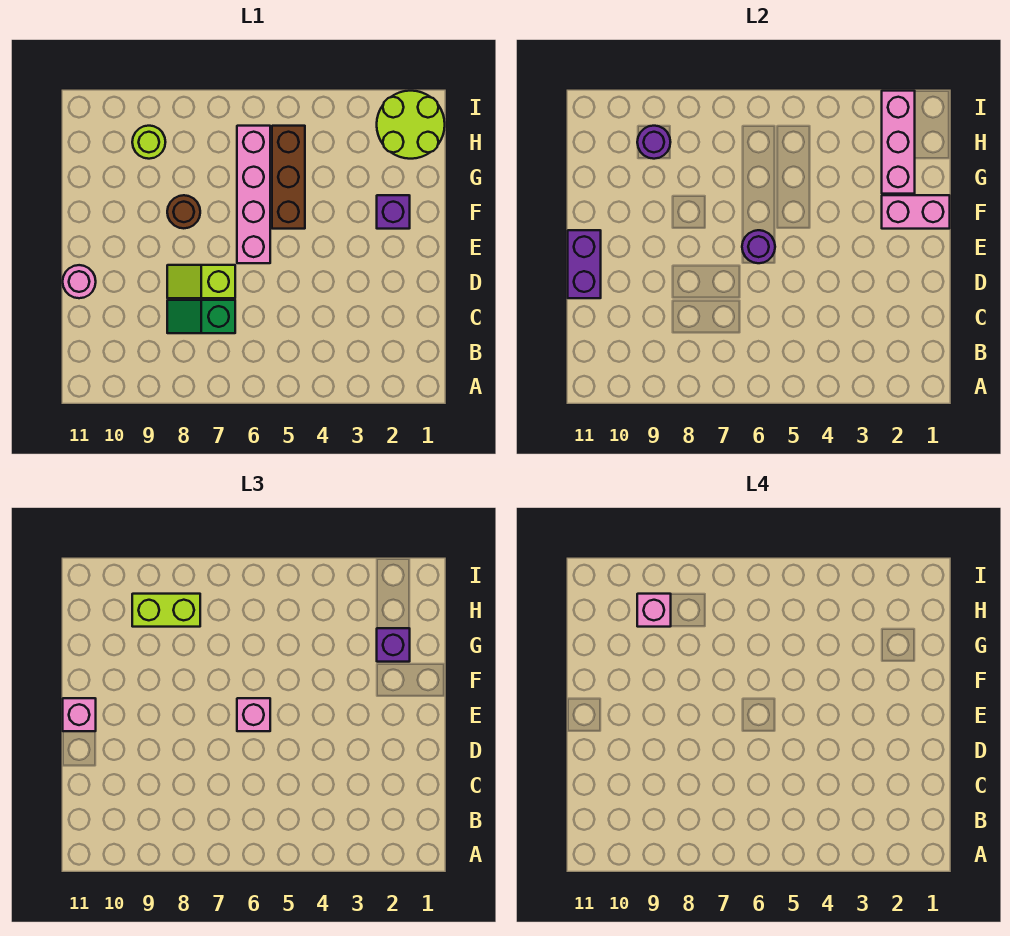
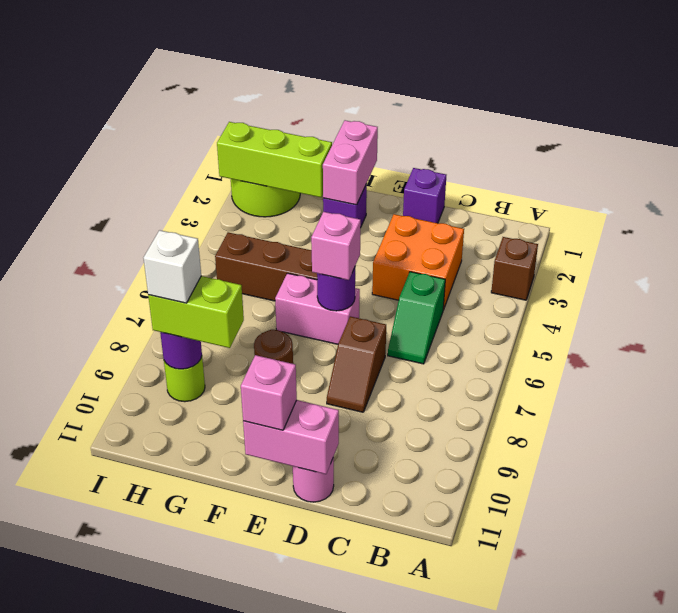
none -> brown 1x1 brick [491,237,538,300]
none -> orange 2x2 brick [372,214,464,310]
green 1x2 slope [167,300,235,333] -> green 1x2 slope moved to [388,272,445,364]
lime 1x2 slope [167,265,235,298] -> brown 1x2 slope [327,316,386,412]
purple 1x2 brick [568,230,601,298] -> pink 1x2 brick [243,400,339,474]
pink 1x4 brick [237,126,270,263] -> pink 1x2 brick [275,273,360,344]
pink 1x3 brick [882,91,915,194] -> lime 1x3 brick [217,122,332,197]
purple 1x1 brick [377,628,410,662] -> purple 1x1 brick moved to [403,168,446,223]
lime 1x2 brick [132,594,200,627] -> lime 1x2 brick turned to [148,276,244,348]
pink 1x1 brick [637,594,671,627] -> white 1x1 brick [144,230,201,303]

